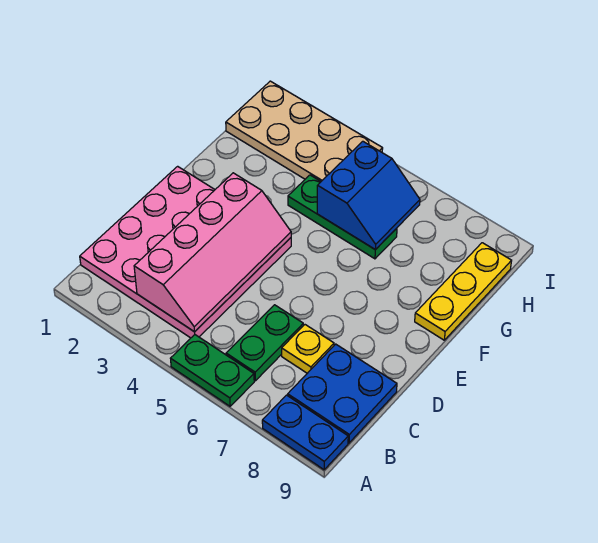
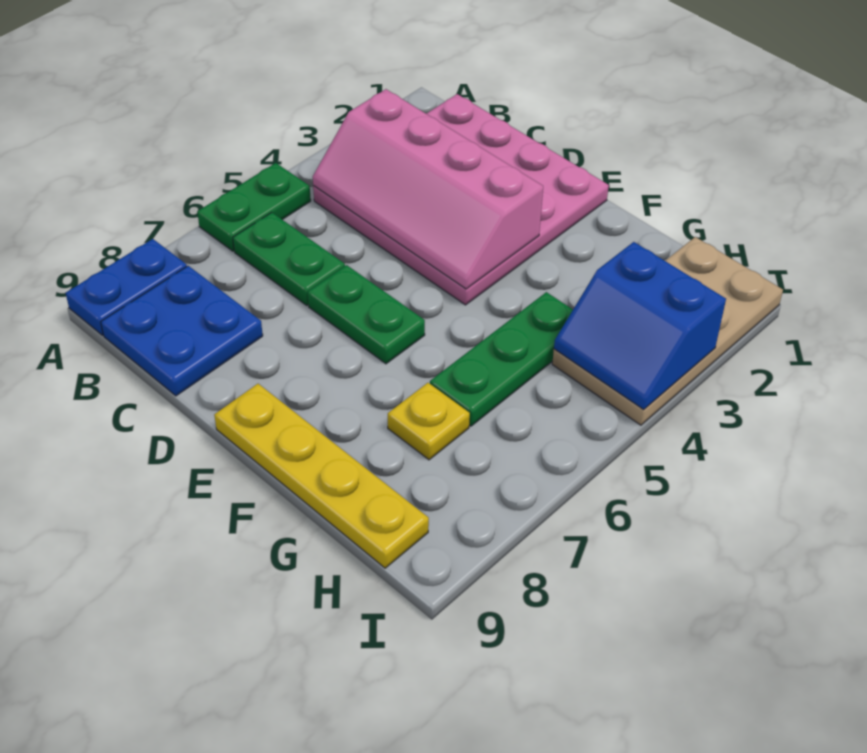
yellow 1x1 plate [282,325,334,373] -> yellow 1x1 plate moved to [388,383,470,460]
none -> green 1x2 plate [308,265,425,364]
yellow 1x3 plate [415,243,512,340] -> yellow 1x4 plate [214,384,429,568]
blue 2x2 slope [317,141,420,250] -> blue 2x2 slope moved to [554,242,726,409]

